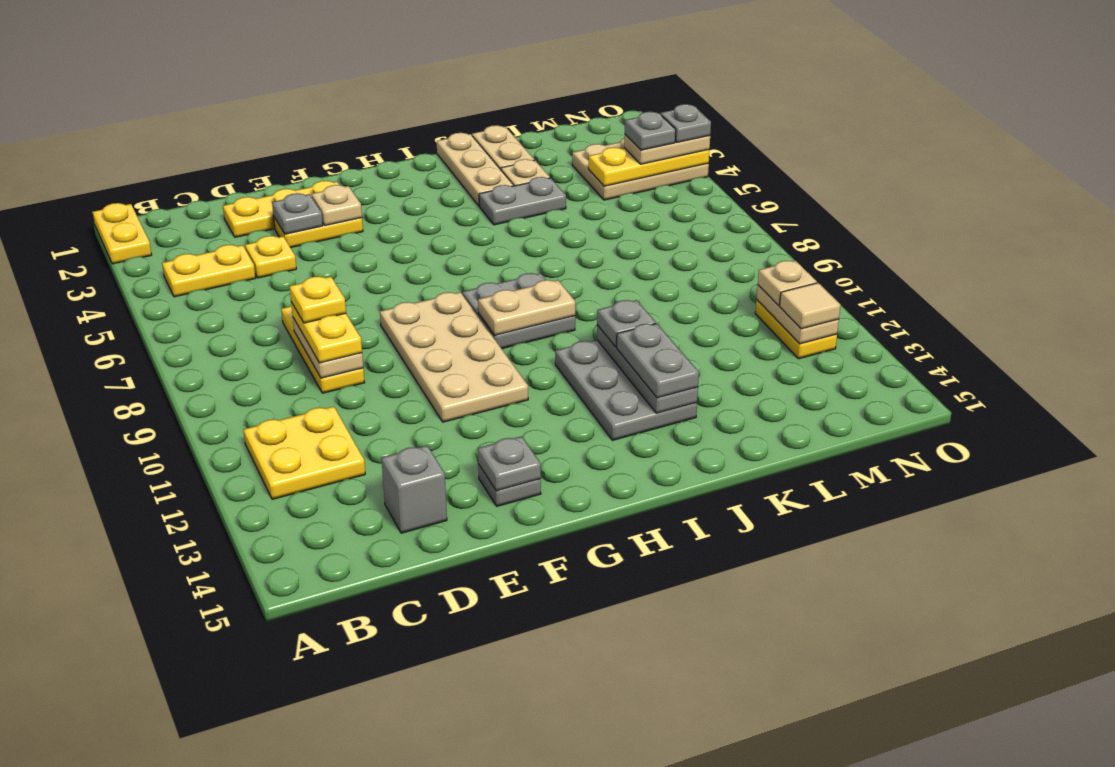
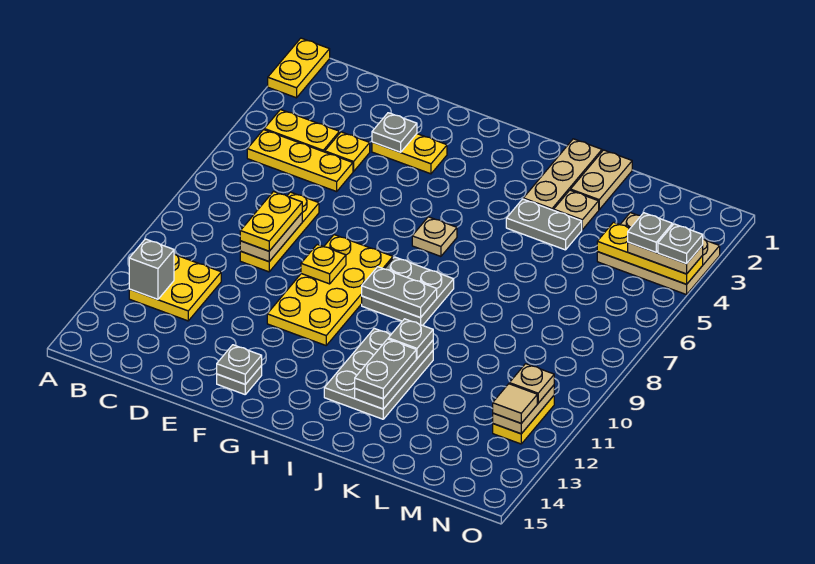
yellow 1x3 plate [223,181,339,237] -> yellow 1x3 plate moved to [247,130,353,192]
yellow 1x1 plate [289,276,346,323] -> yellow 1x1 plate moved to [301,244,346,284]
grey 1x1 brick [381,446,447,533] -> grey 1x1 brick moved to [129,239,174,299]
tan 1x1 plate [312,185,362,226] -> tan 1x1 plate moved to [412,217,457,256]
tan 2x4 plate [380,292,528,422] -> yellow 2x4 plate [267,235,393,345]
tan 1x2 plate [478,280,575,335] -> grey 1x2 plate [362,267,437,318]

